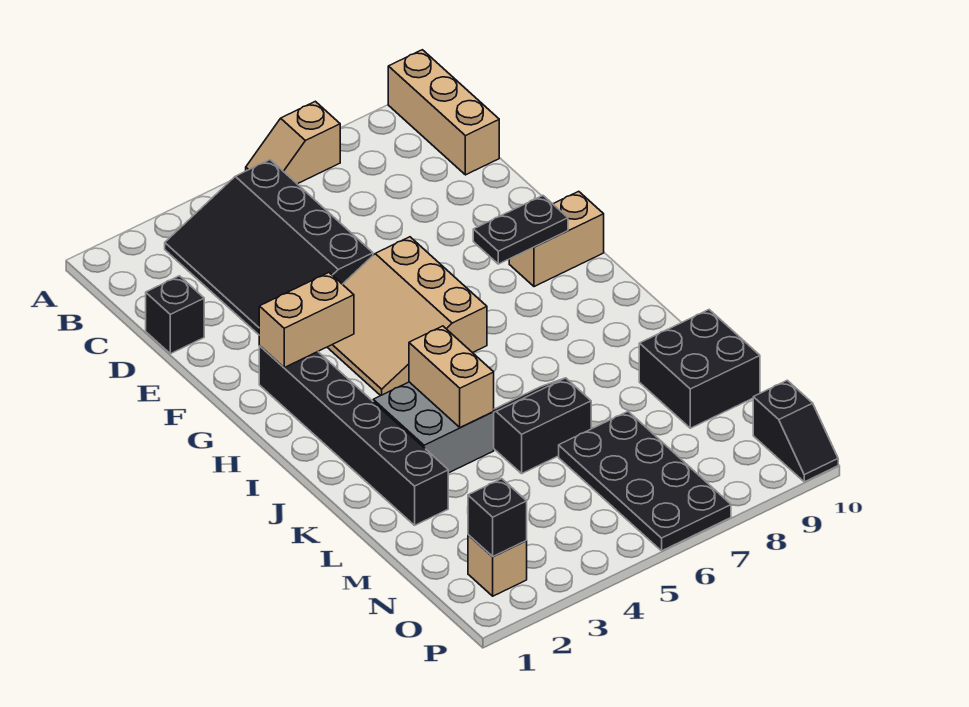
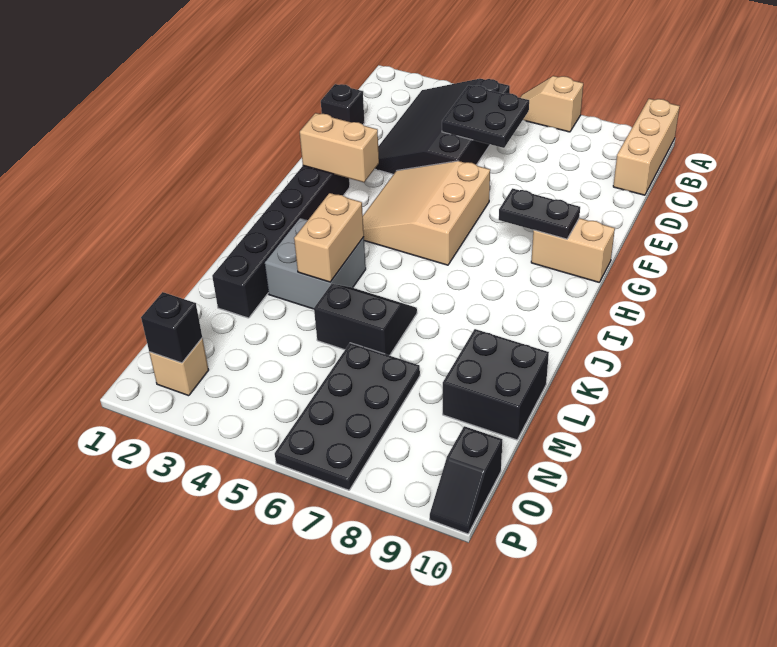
none -> black 2x2 plate [442,85,529,148]

